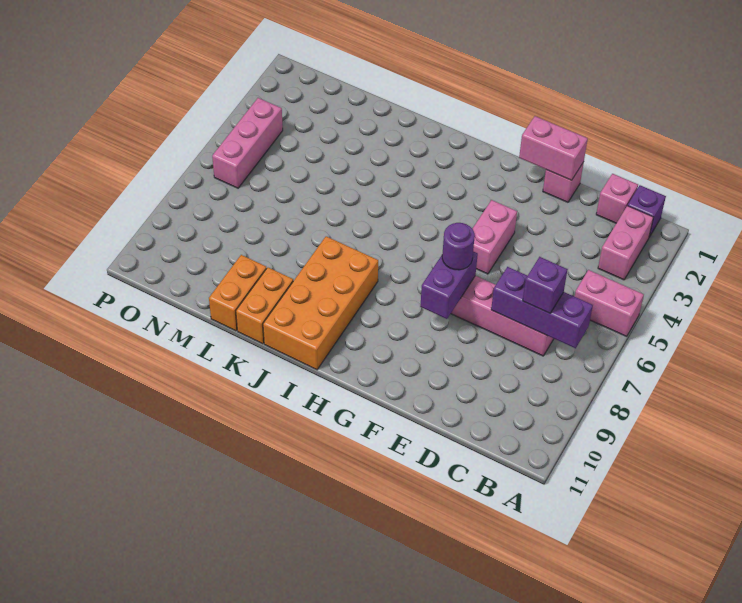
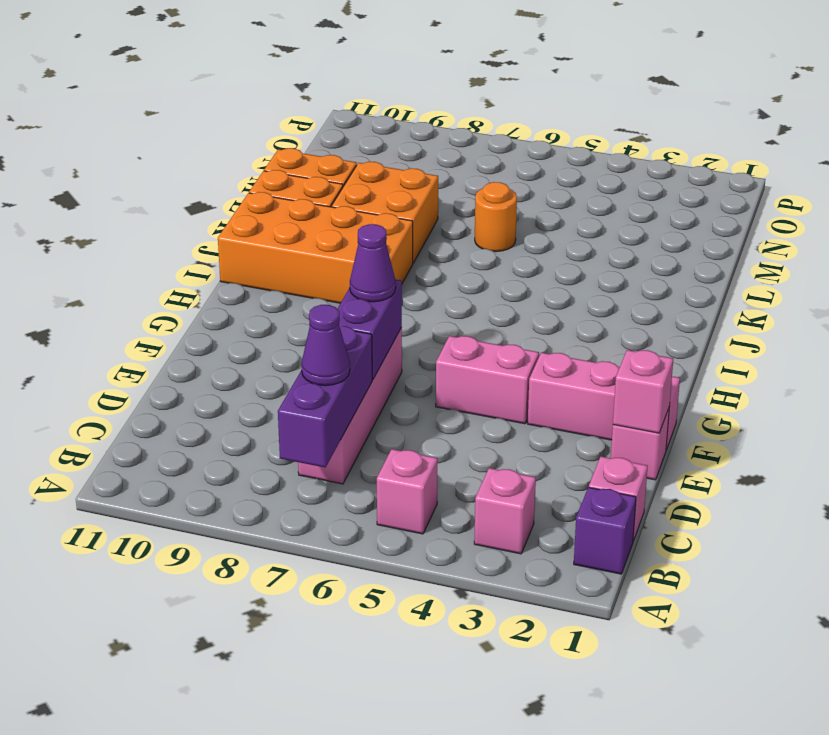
pink 1x2 brick [575,270,644,336] -> pink 1x1 brick [377,449,438,534]
pink 1x2 brick [598,206,653,280] -> pink 1x1 brick [474,468,536,554]
purple 1x1 brick [523,257,568,313] -> purple 1x1 cone [301,305,350,386]
pink 1x2 brick [519,116,588,180] -> pink 1x1 brick [613,350,673,433]
purple 1x2 brick [420,251,478,319] -> purple 1x2 brick turned to [337,280,402,380]
purple 1x1 round brick [442,223,475,270] -> purple 1x1 cone [350,224,396,302]
none -> orange 2x2 brick [332,162,438,263]
none -> orange 1x1 round brick [475,182,517,252]
pink 1x3 brick [212,98,283,188] -> pink 1x3 brick moved to [528,353,680,450]

